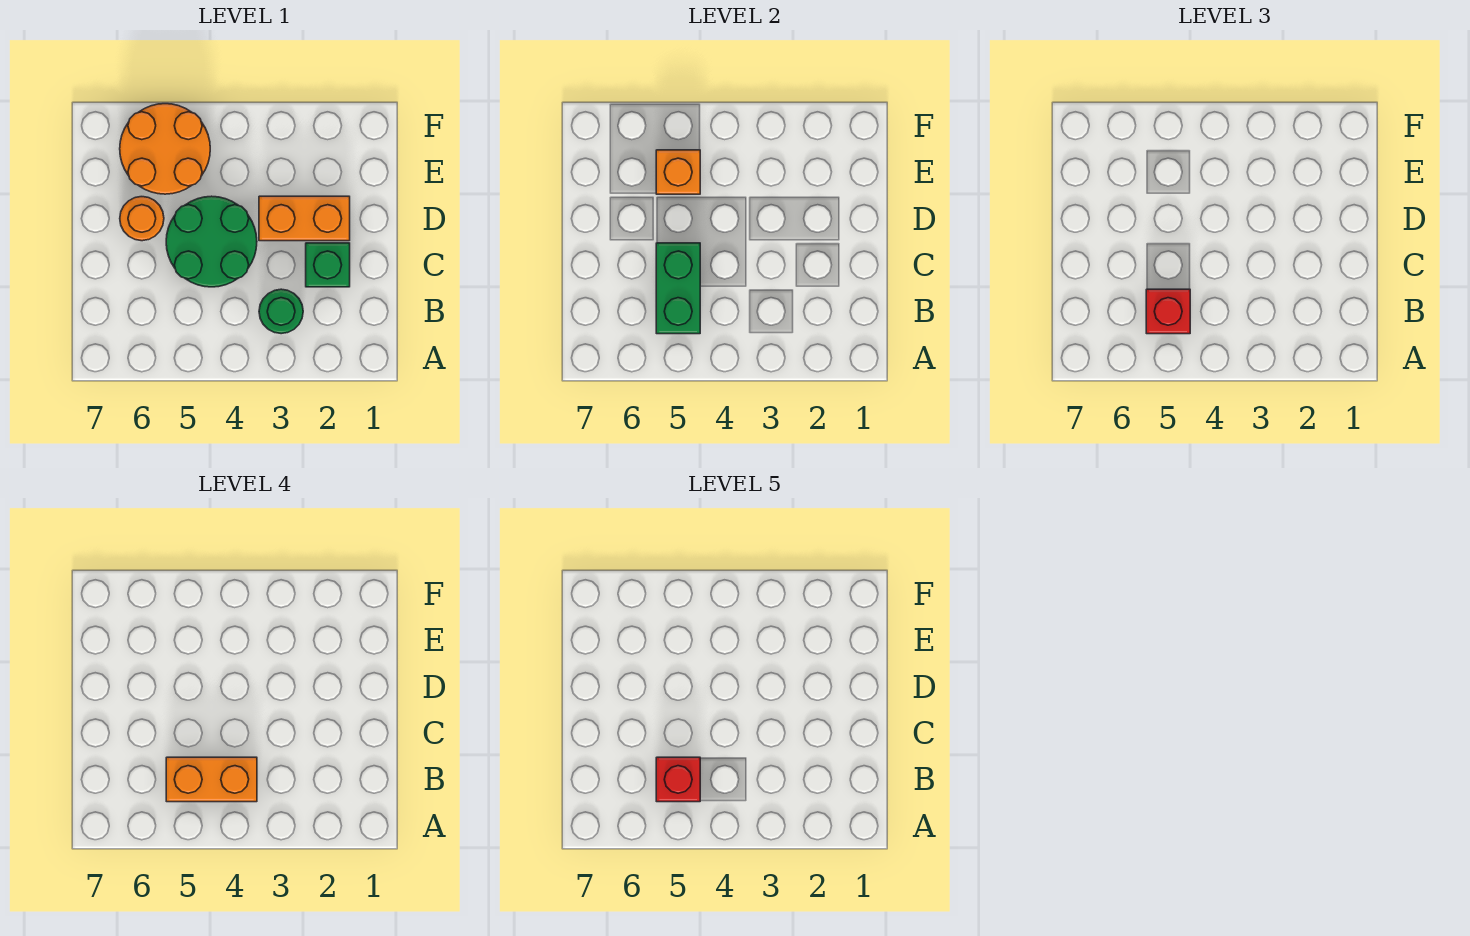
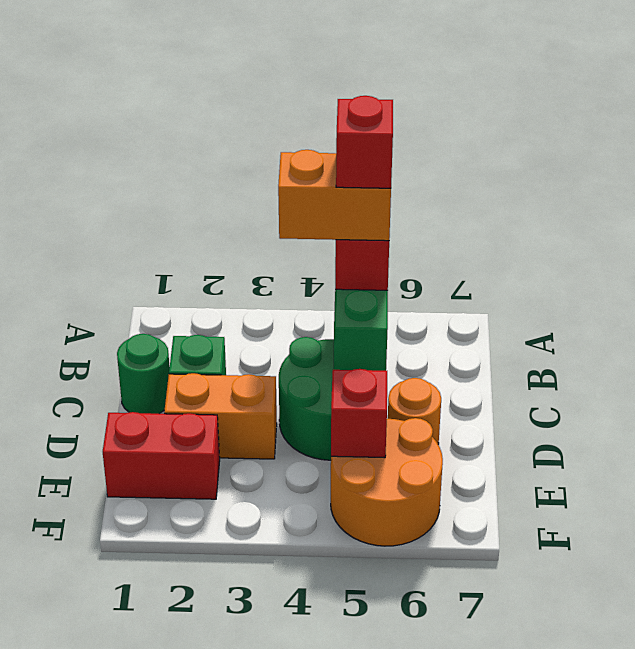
green 1x1 round brick [259,289,303,334] -> green 1x1 round brick moved to [117,334,170,414]
none -> red 1x2 brick [103,412,220,499]
orange 1x1 brick [656,150,700,194] -> red 1x1 brick [331,369,387,458]

